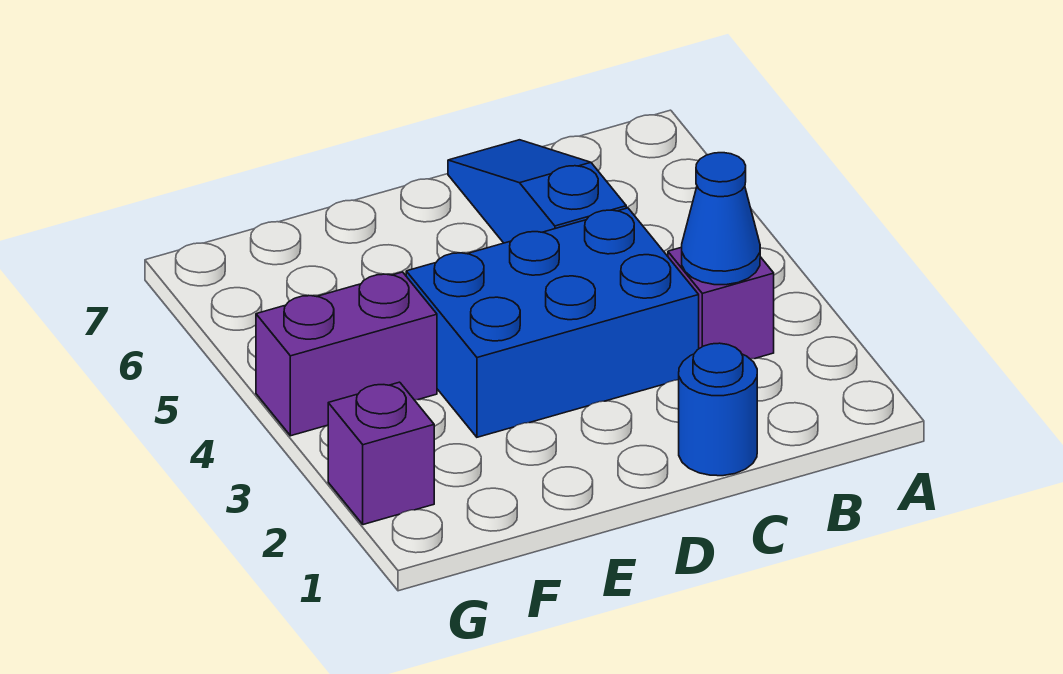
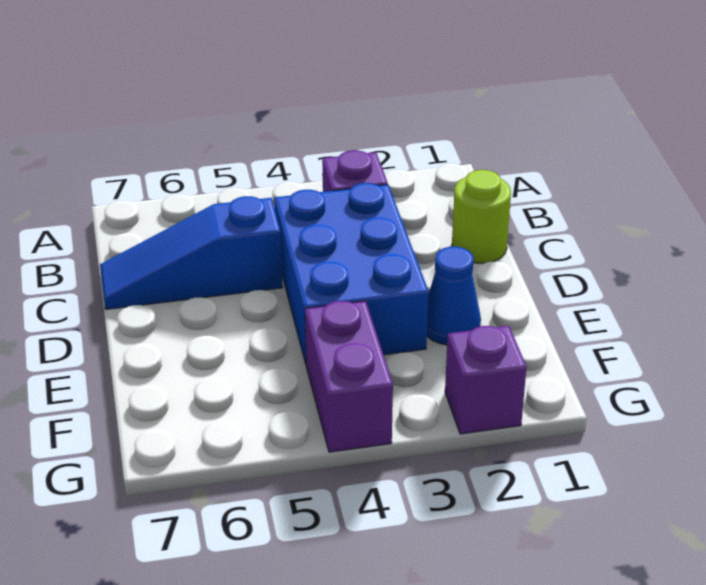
blue 1x1 cone [682,153,760,285] -> blue 1x1 cone moved to [427,247,481,345]
blue 1x1 round brick [679,343,757,476] -> lime 1x1 round brick [452,170,511,263]

